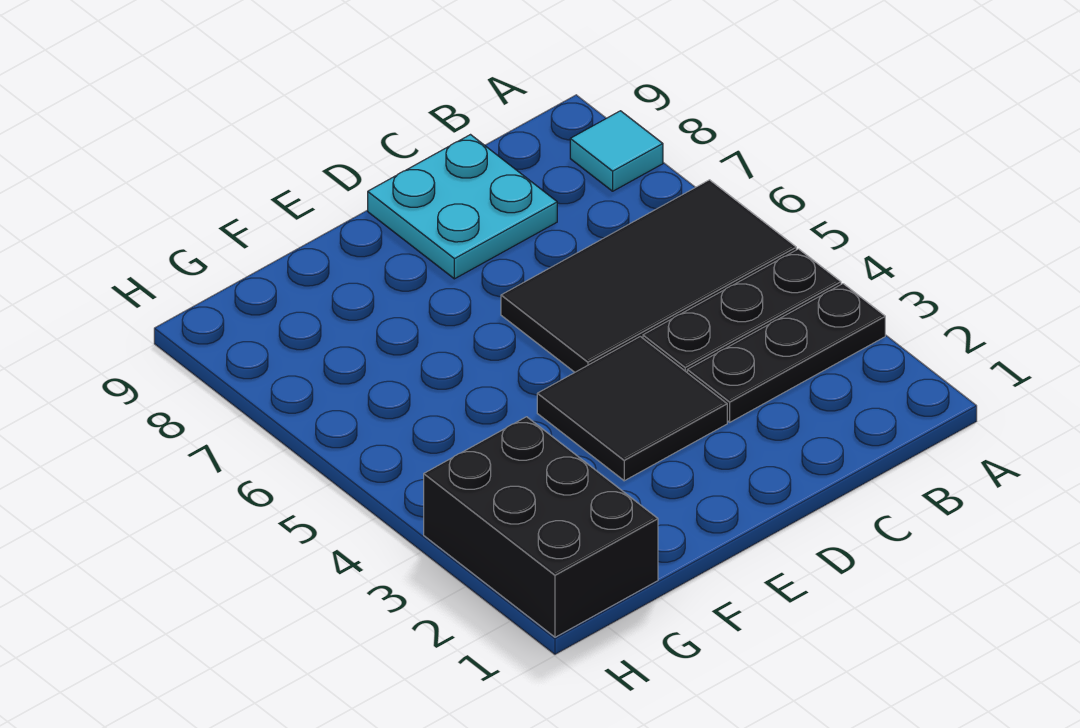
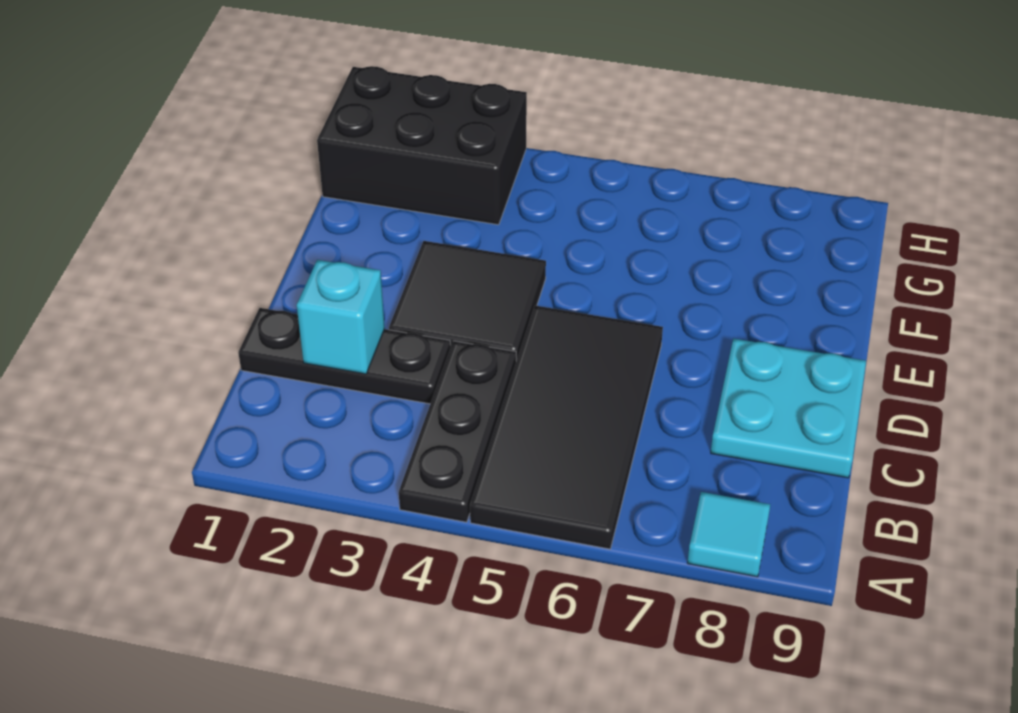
black 1x3 plate [687,284,885,422] -> black 1x3 plate turned to [238,308,450,404]
none -> cyan 1x1 brick [297,260,385,374]

